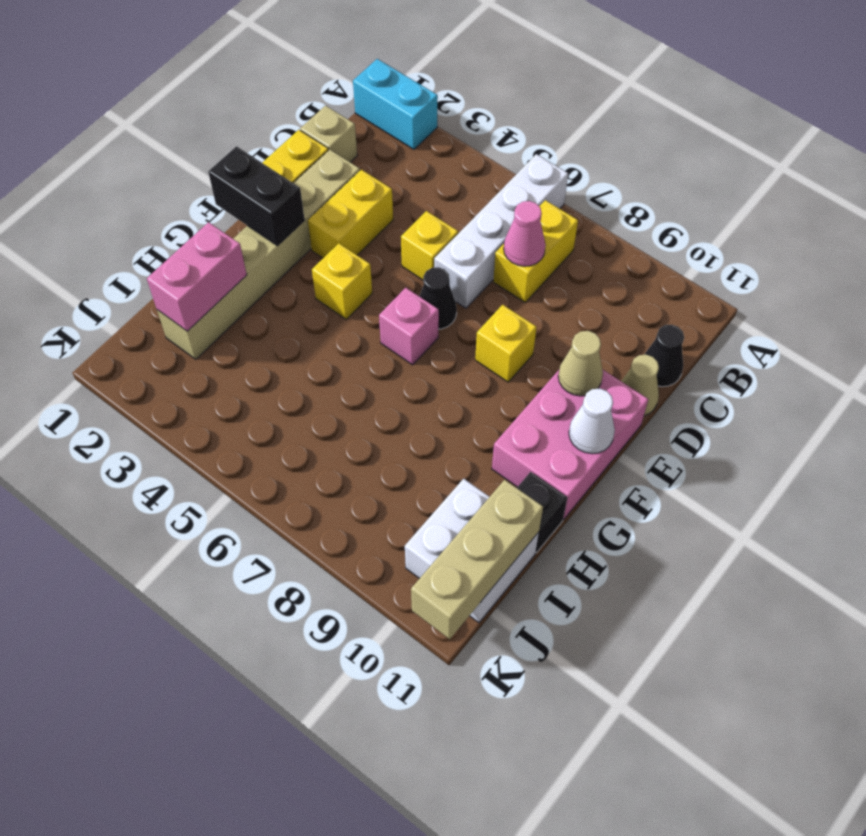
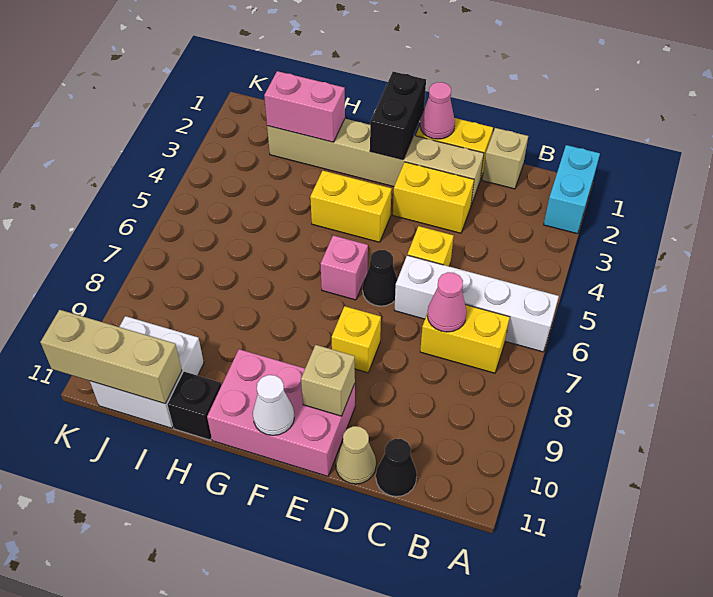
none -> pink 1x1 cone [420,82,455,139]
tan 1x1 cone [558,331,603,396] -> tan 1x1 brick [301,345,355,416]
yellow 1x1 brick [312,243,372,319] -> yellow 1x2 brick [310,171,392,242]

